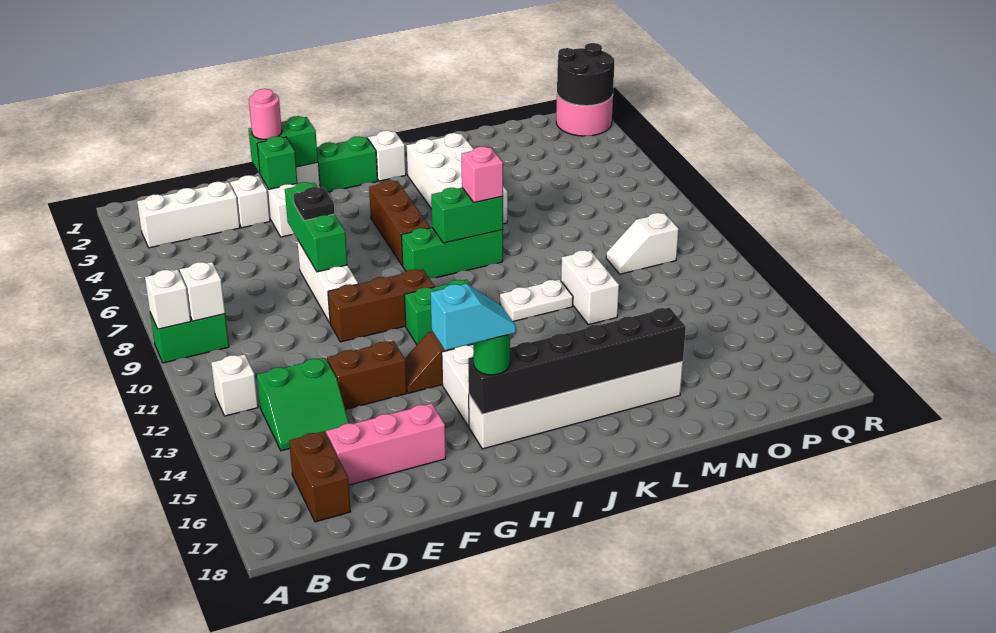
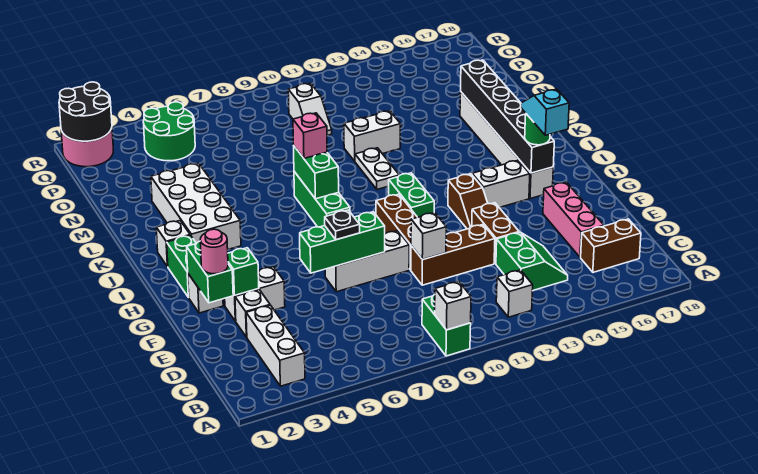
white 1x1 brick [180,262,225,321] -> white 1x1 brick moved to [411,212,446,260]
brown 1x3 brick [369,180,430,266] -> brown 1x3 brick moved to [411,225,495,285]
white 2x4 brick [407,133,508,224] -> white 2x4 brick turned to [151,163,241,249]
none -> green 2x2 round brick [143,102,195,161]

